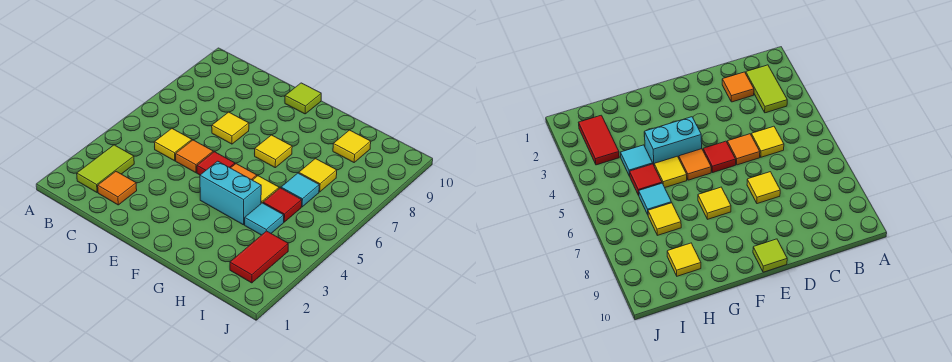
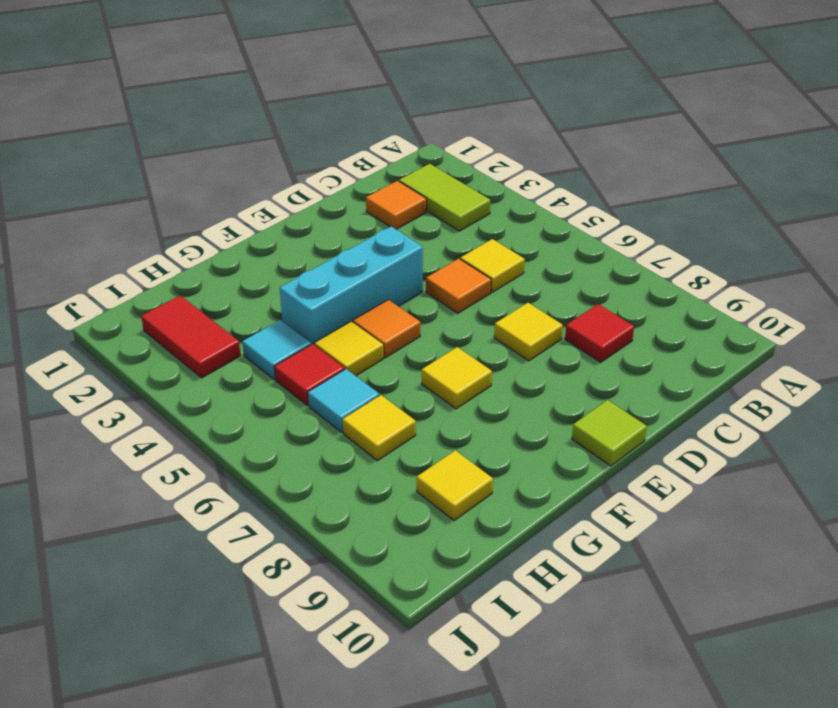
red 1x1 tile [197,152,235,175] -> red 1x1 tile moved to [565,304,634,362]
cyan 1x2 brick [200,161,261,225] -> cyan 1x3 brick [280,226,423,345]

